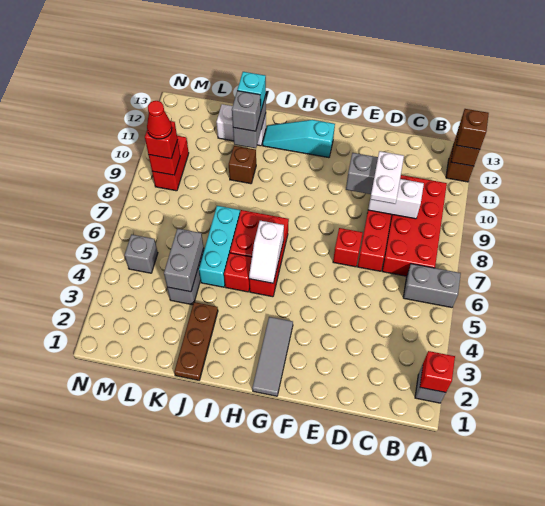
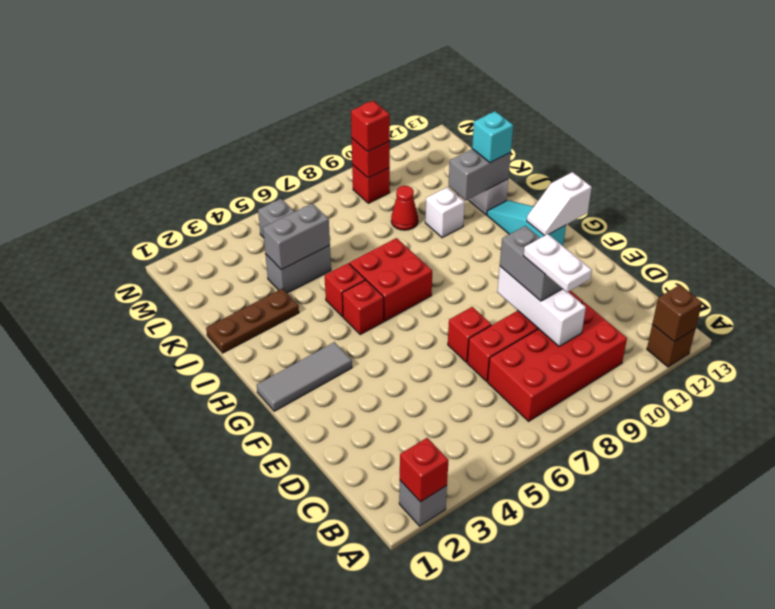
grey 1x2 brick [403,264,461,307] -> none
brown 1x1 brick [456,109,489,149] -> none
white 1x2 brick [368,179,424,219] -> white 1x3 brick [497,266,586,346]
white 1x2 plate [370,151,404,204] -> white 1x2 plate turned to [523,234,592,292]
white 1x2 slope [249,221,284,283] -> white 1x2 slope moved to [527,172,592,236]
cyan 1x3 brick [199,206,240,287] -> none
brown 1x1 brick [229,146,256,184] -> white 1x1 brick [425,187,465,238]
grey 1x1 brick [232,91,261,131] -> none
red 1x2 brick [152,136,189,191] -> red 1x1 brick [352,165,390,203]
red 1x1 cone [147,101,172,139] -> red 1x1 cone moved to [391,186,418,230]

